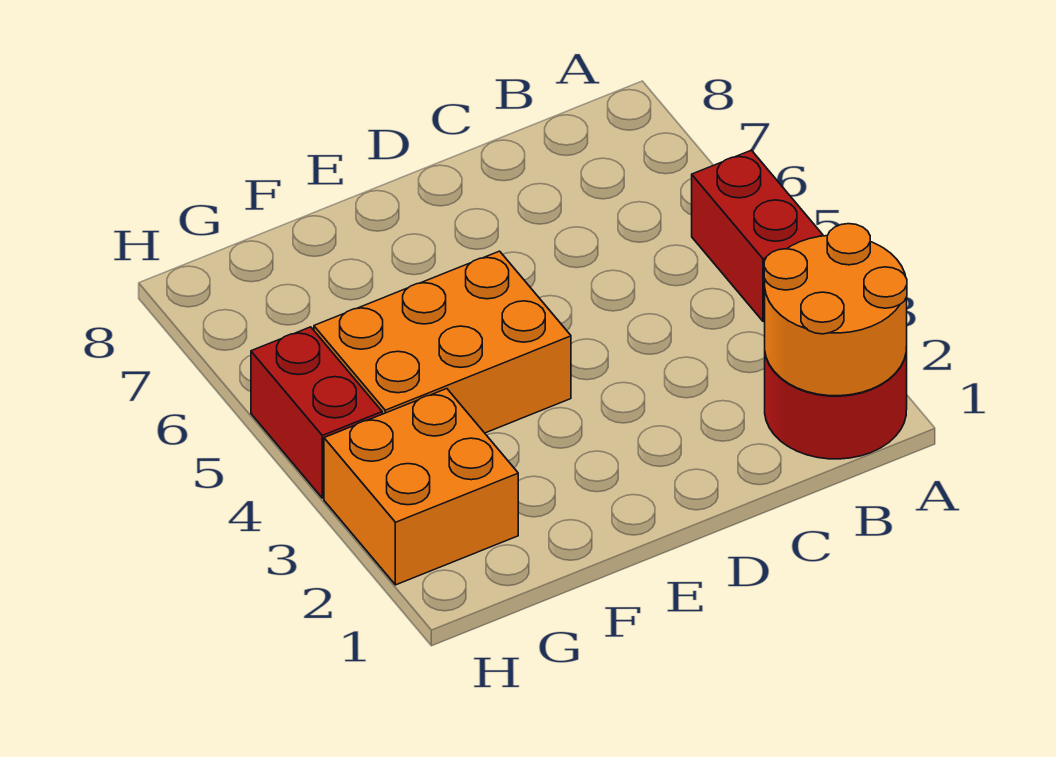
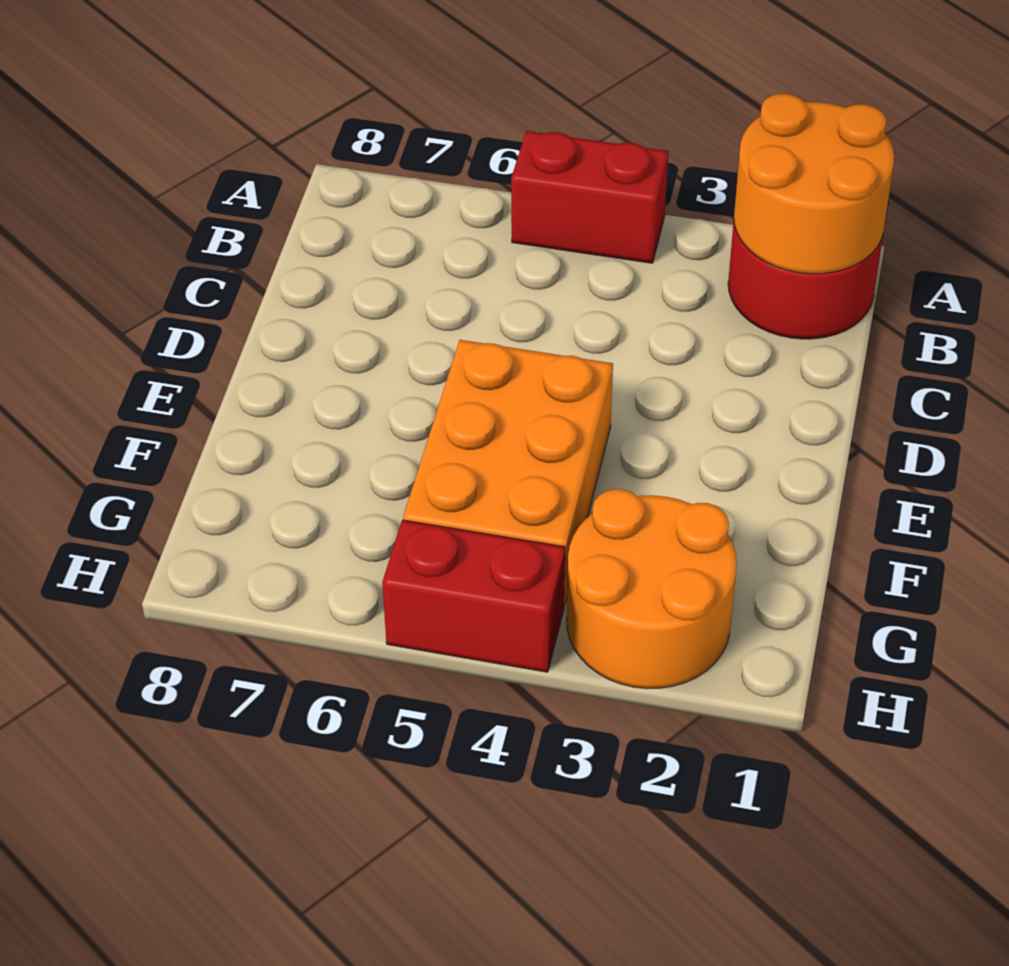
orange 2x2 brick [324,389,518,585] -> orange 2x2 round brick [567,489,737,689]

